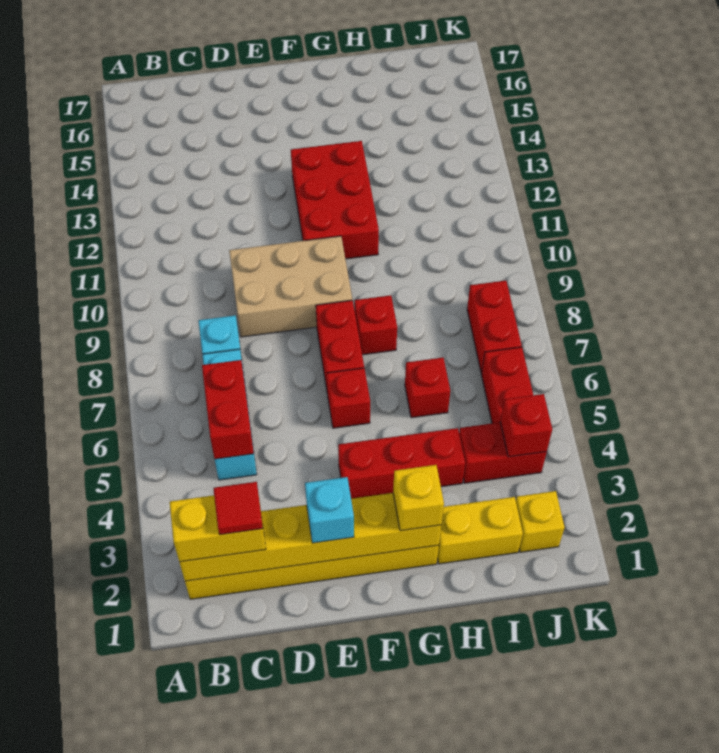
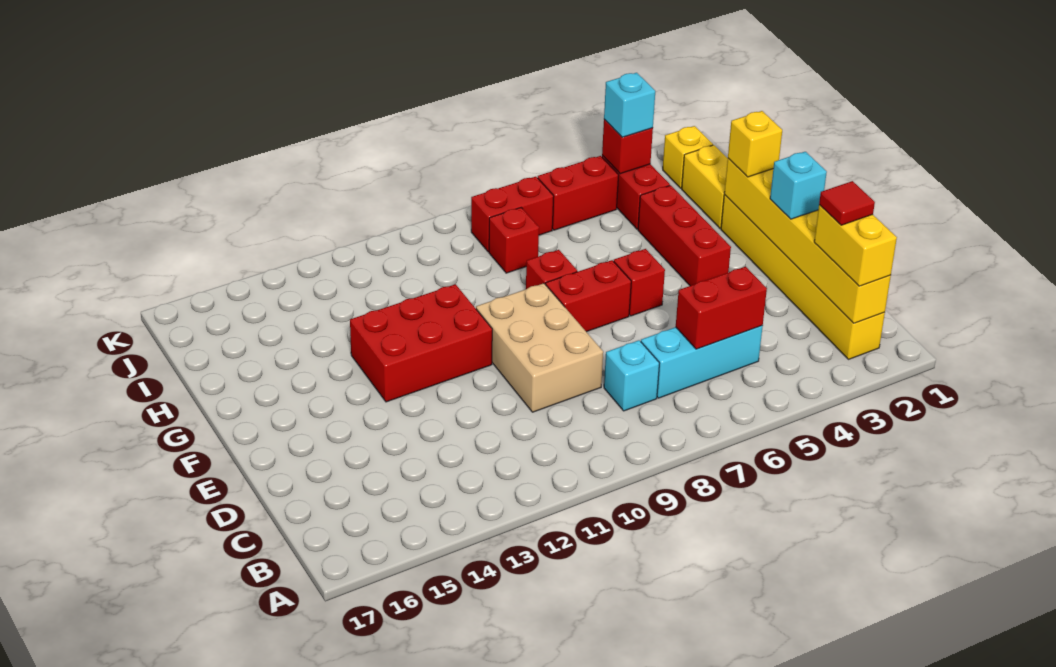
red 1x1 brick [405,358,450,418] -> red 1x1 brick moved to [489,208,539,273]
none -> cyan 1x1 brick [604,73,655,137]

